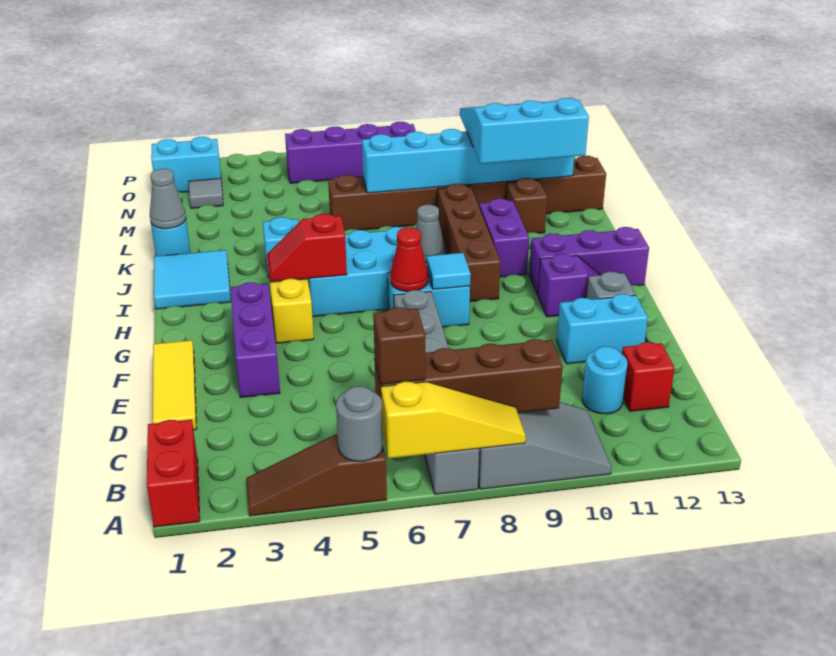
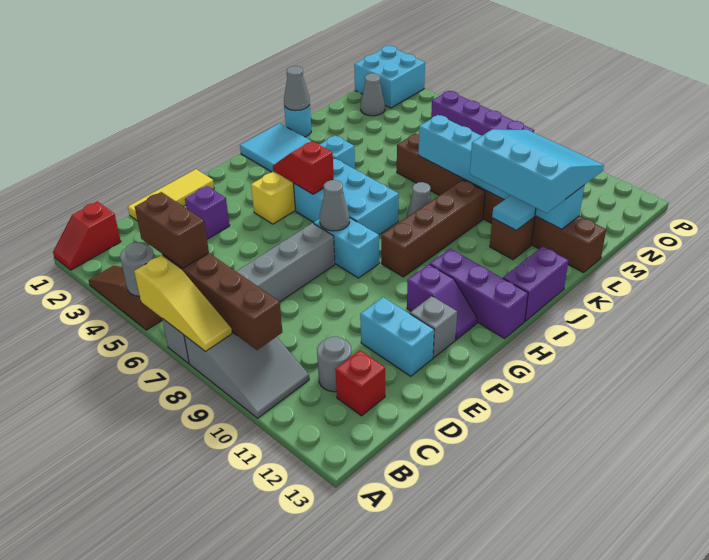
red 1x2 brick [147,420,200,527] -> red 1x2 slope [53,201,121,270]
brown 1x1 brick [373,307,425,384] -> brown 1x2 brick [135,192,209,268]
cyan 1x1 round brick [582,346,628,414] -> grey 1x1 round brick [317,337,352,392]
purple 1x3 brick [230,282,280,398] -> purple 1x1 brick [185,186,230,239]
red 1x1 cone [390,228,428,291] -> grey 1x1 cone [320,180,350,231]
cyan 1x1 tile [426,253,471,289] -> cyan 1x1 tile moved to [492,195,536,230]
purple 1x2 brick [479,199,529,277] -> purple 1x2 brick moved to [503,246,569,321]
grey 1x1 tile [189,178,223,208] -> grey 1x1 cone [361,73,385,116]
cyan 1x2 brick [151,137,222,192] -> cyan 2x2 brick [354,46,425,108]

